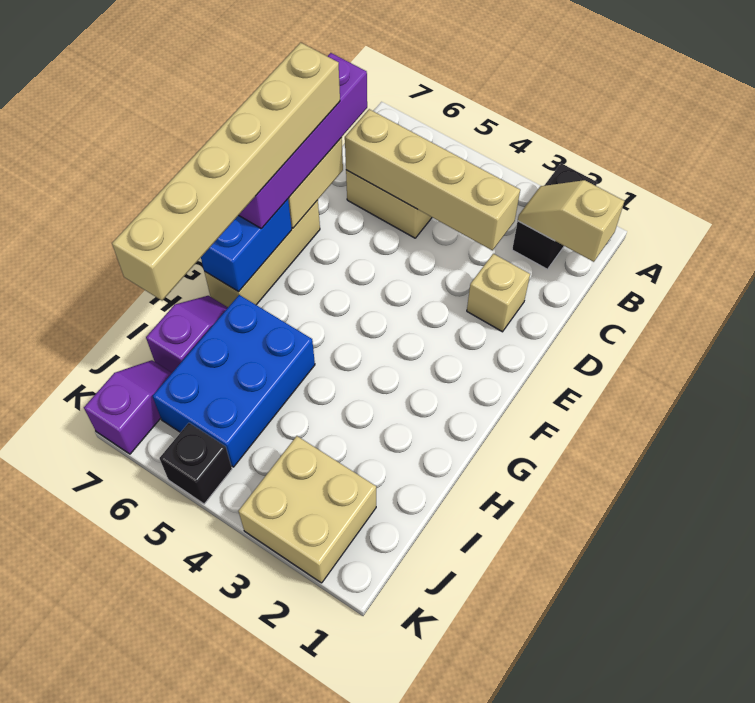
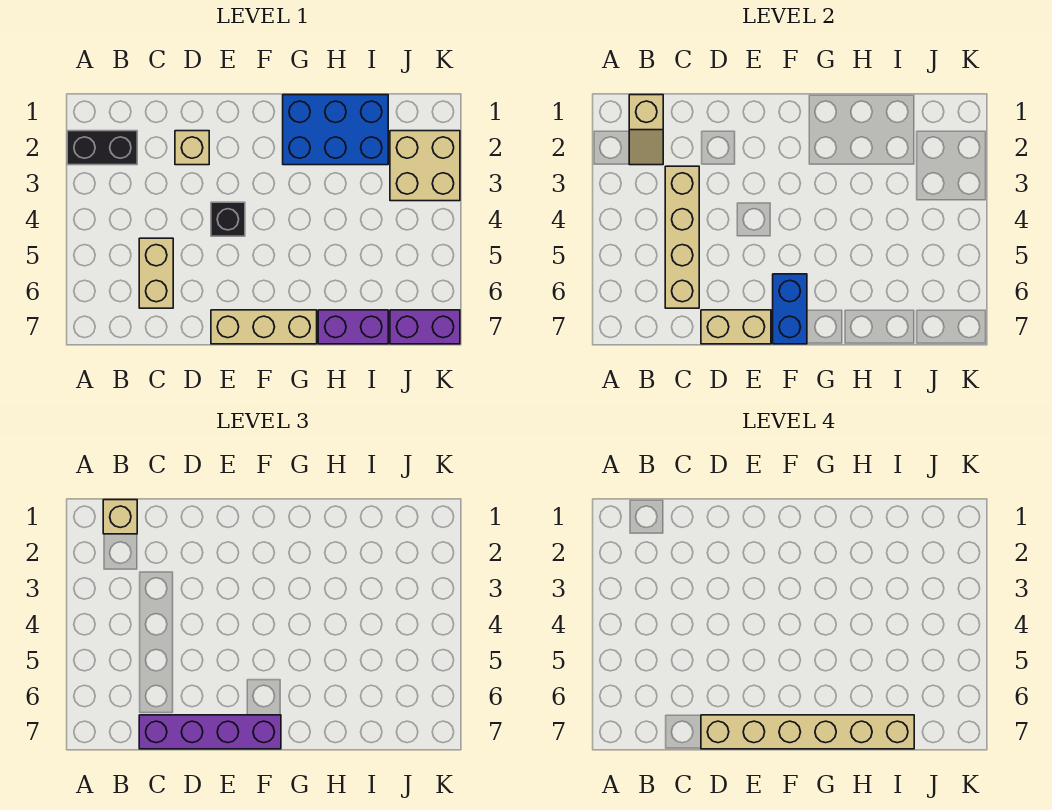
none -> tan 1x1 brick [103,500,137,534]
blue 1x2 brick [201,199,292,292] -> blue 1x2 brick turned to [773,274,807,344]
blue 2x3 brick [153,295,315,467] -> blue 2x3 brick moved to [283,95,388,165]
purple 1x2 slope [146,296,228,373] -> purple 1x2 brick [318,310,388,344]
purple 1x2 slope [84,360,172,454] -> purple 1x2 brick [390,310,460,344]
black 1x1 brick [160,423,232,504] -> black 1x1 brick moved to [211,202,245,236]

